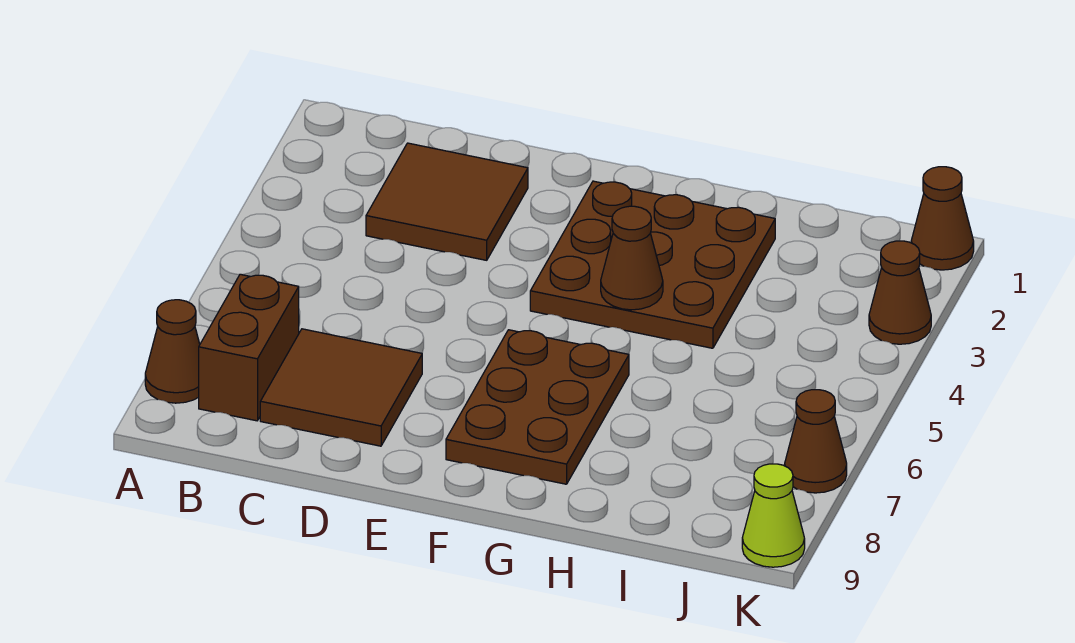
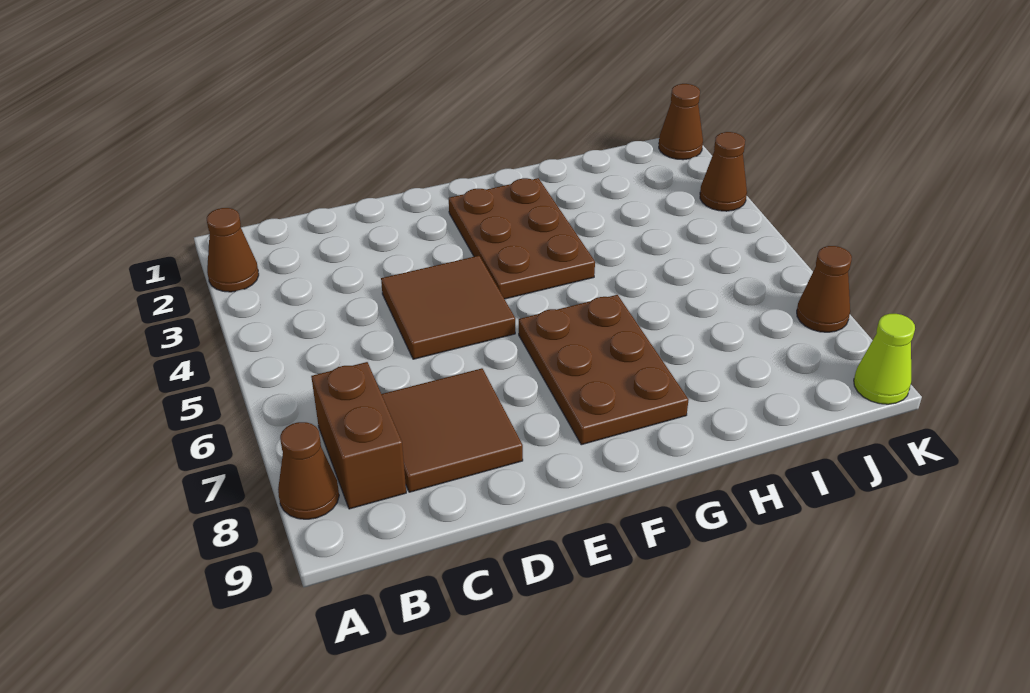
brown 2x2 tile [366,143,528,260] -> brown 2x2 tile moved to [381,256,515,359]
brown 3x3 plate [530,181,775,348] -> brown 2x3 plate [449,178,595,299]
brown 1x1 cone [601,206,663,310] -> brown 1x1 cone moved to [207,208,259,292]

